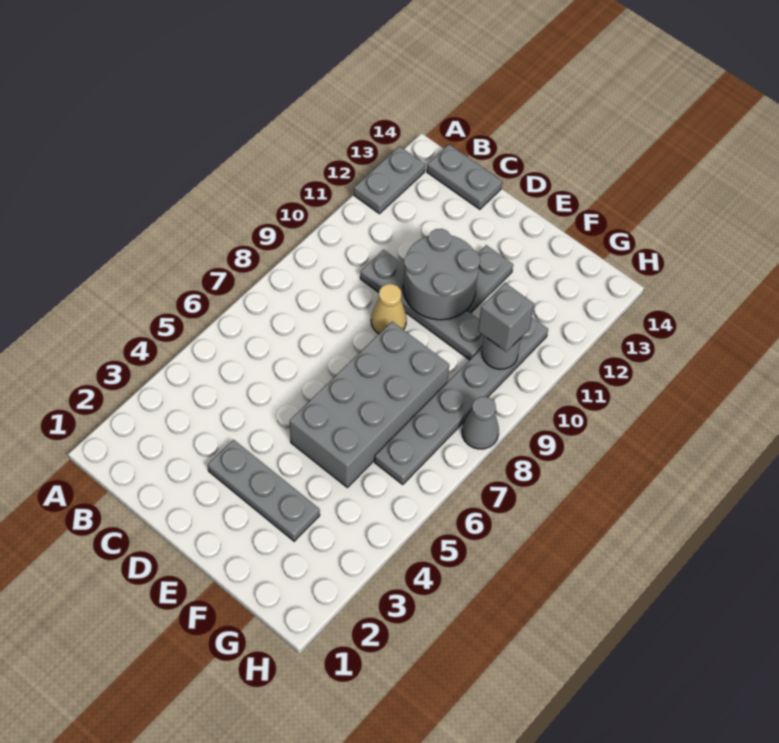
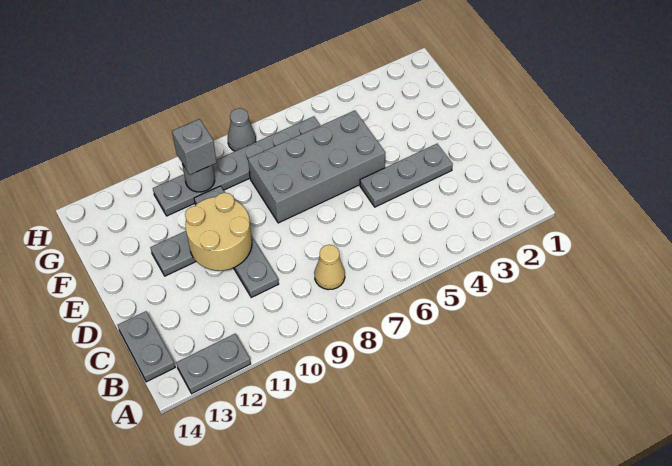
grey 1x3 plate [208,440,320,541] -> grey 1x3 plate turned to [360,144,453,207]
tan 1x1 cone [371,284,407,334] -> tan 1x1 cone moved to [314,245,345,290]
grey 2x2 round brick [403,229,480,320] -> tan 2x2 round brick [185,193,252,271]

